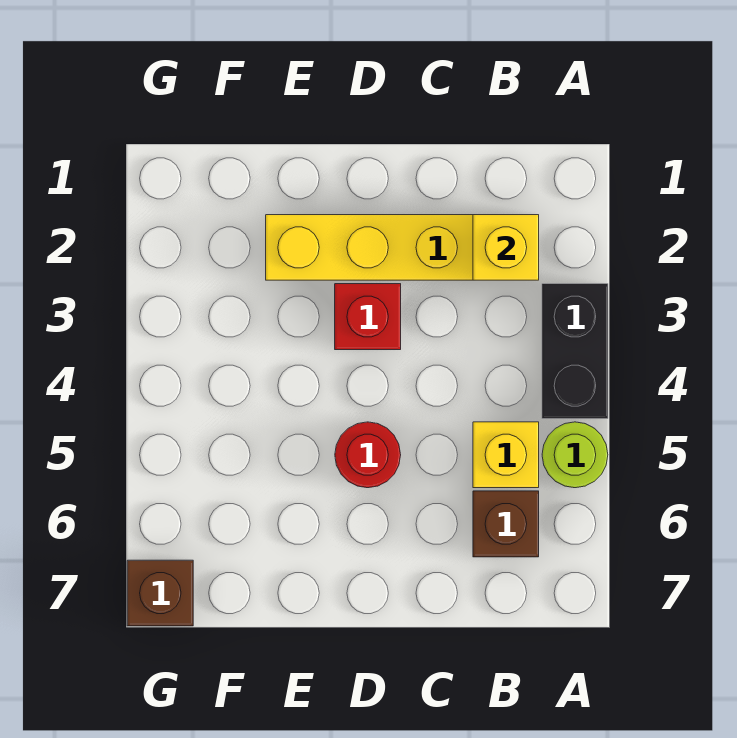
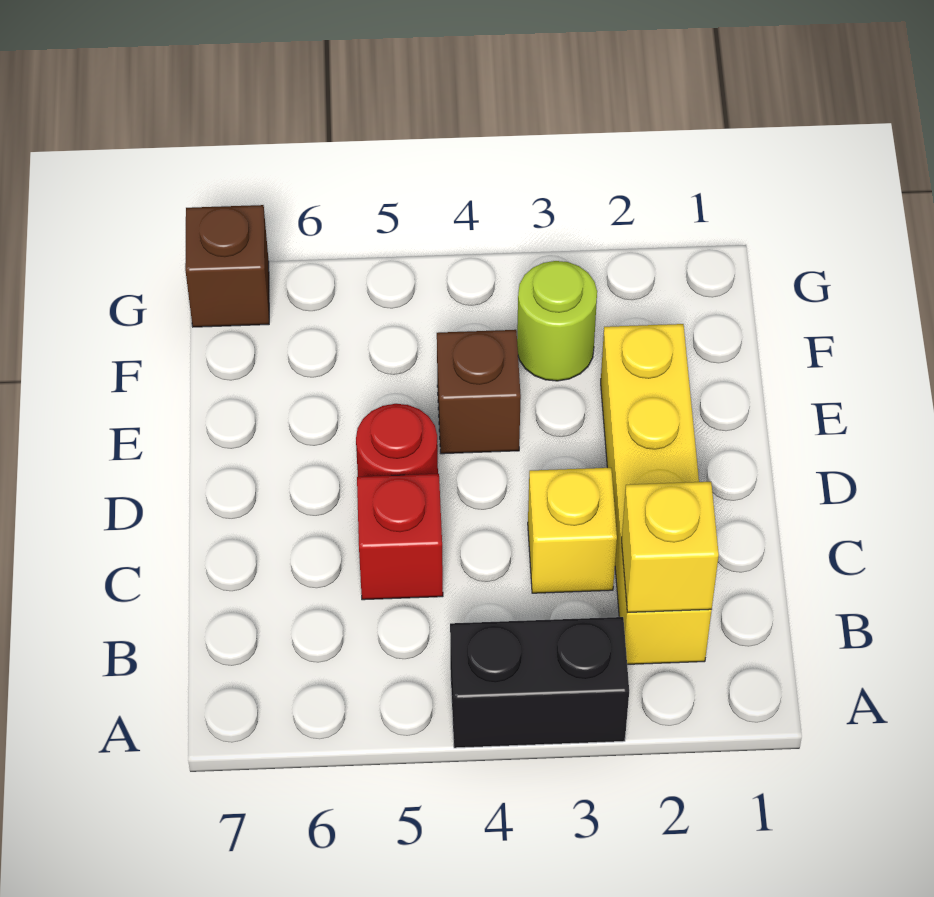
lime 1x1 round brick [542,422,608,488] -> lime 1x1 round brick moved to [517,261,597,381]
yellow 1x1 brick [473,422,539,488] -> yellow 1x1 brick moved to [528,468,617,593]
brown 1x1 brick [473,491,539,557] -> brown 1x1 brick moved to [437,330,521,454]
red 1x1 brick [335,284,401,350] -> red 1x1 brick moved to [357,474,443,600]

